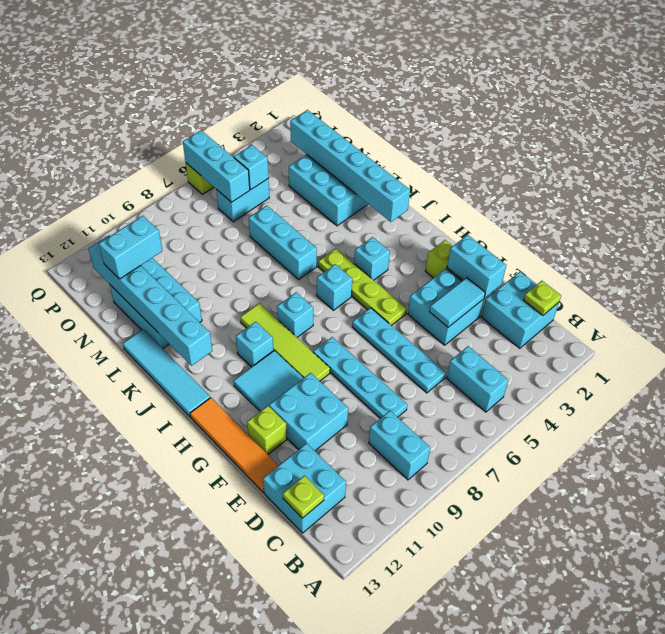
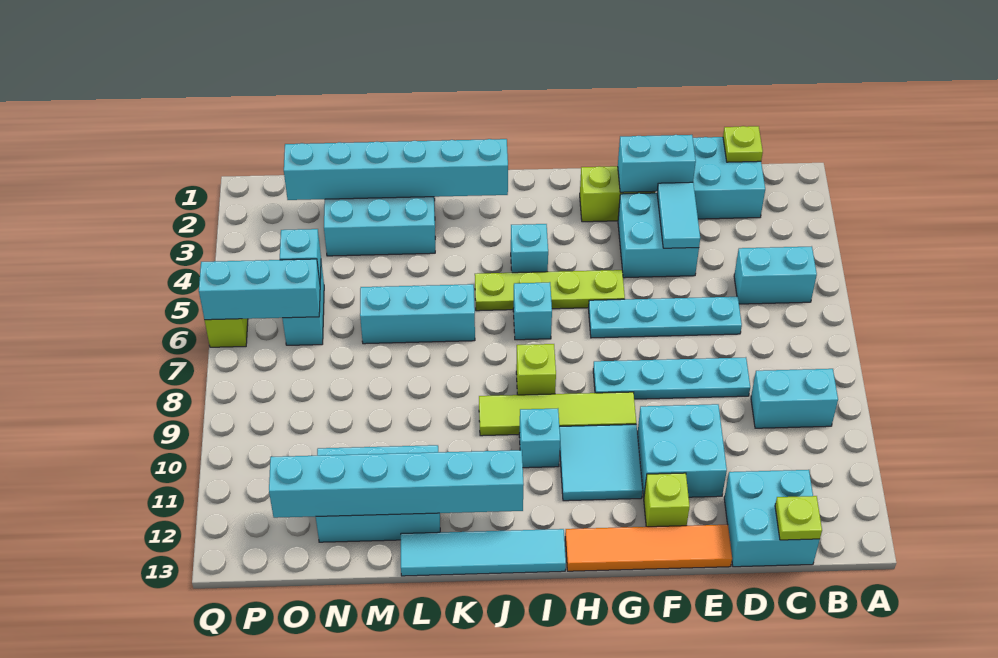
cyan 1x1 brick [277,292,313,337] -> lime 1x1 brick [516,344,556,395]
cyan 1x2 brick [99,216,162,279] -> none

